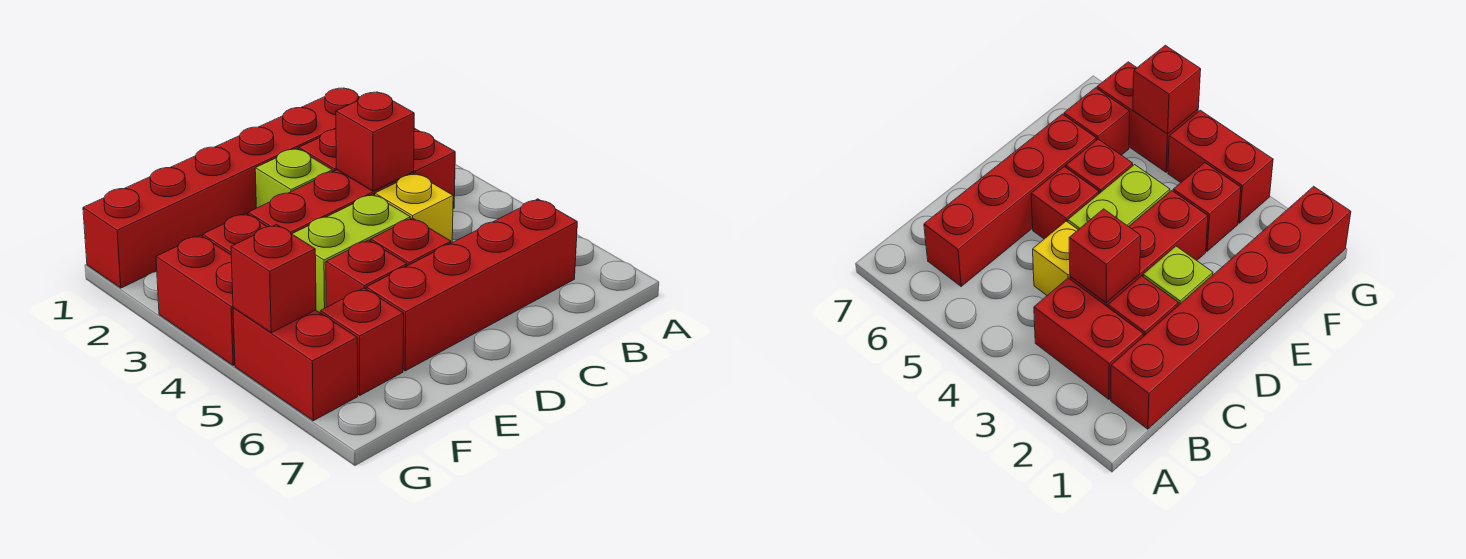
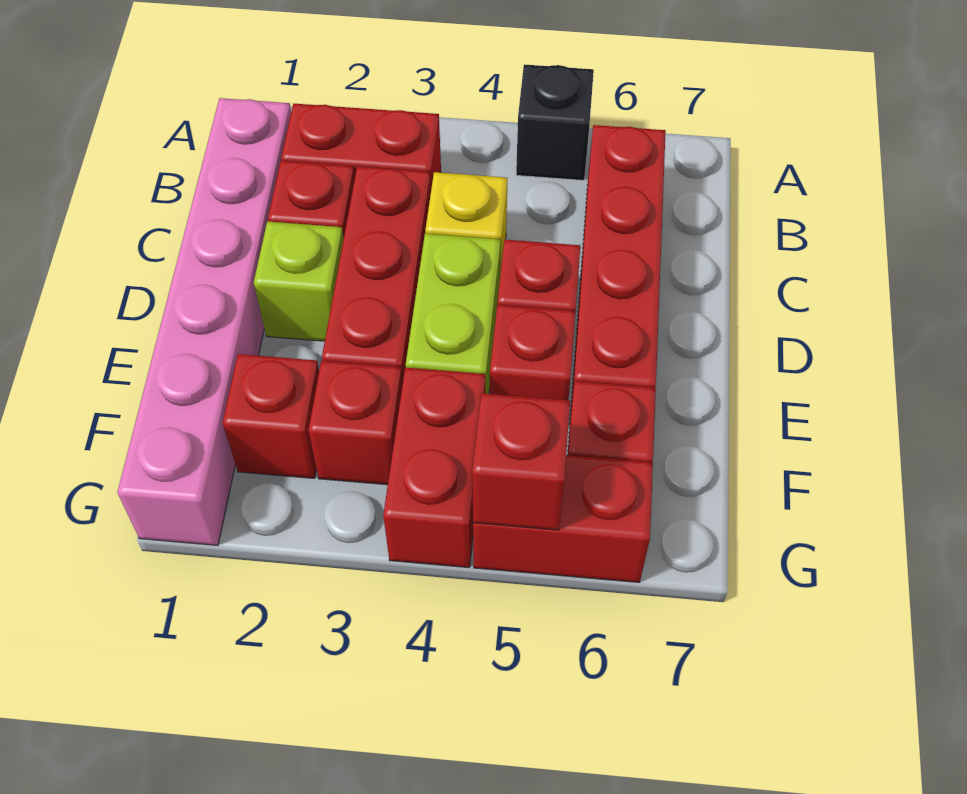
none -> black 1x1 brick [516,65,594,180]
red 1x6 brick [83,88,360,288] -> pink 1x6 brick [117,98,291,545]
red 1x1 brick [336,92,414,191] -> red 1x1 brick moved to [223,354,319,478]
red 1x2 brick [156,235,235,365] -> red 1x2 brick turned to [383,368,485,568]

